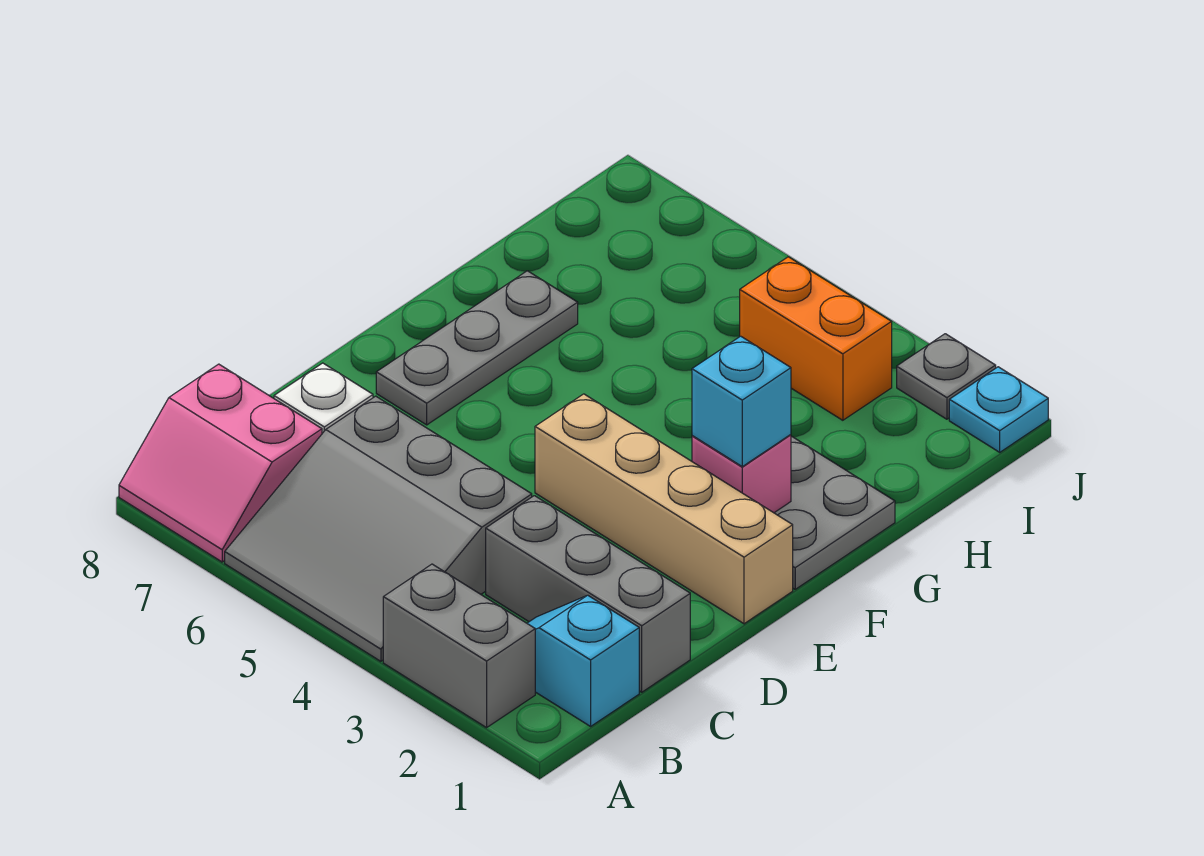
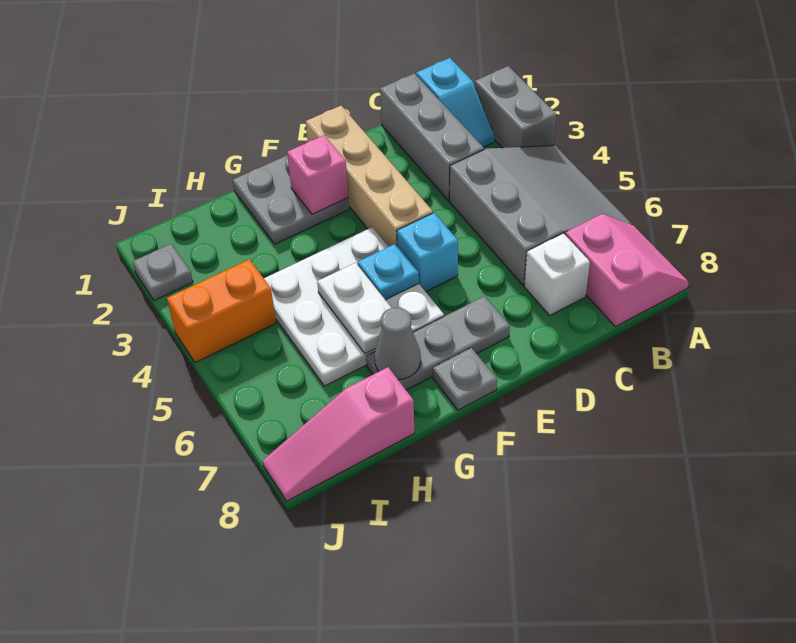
cyan 1x1 brick [692,336,791,467] -> cyan 1x1 brick moved to [397,213,458,292]
none -> white 3x3 plate [264,227,444,386]
none -> grey 1x1 plate [433,348,497,410]
none -> white 1x2 plate [317,263,391,354]
none -> grey 1x1 cone [374,307,421,380]
none -> pink 1x3 slope [263,367,414,501]
orange 1x2 brick [740,257,892,420] -> orange 1x2 brick turned to [167,259,276,363]
cyan 1x1 plate [949,367,1048,452] -> cyan 1x1 plate moved to [358,244,419,300]

